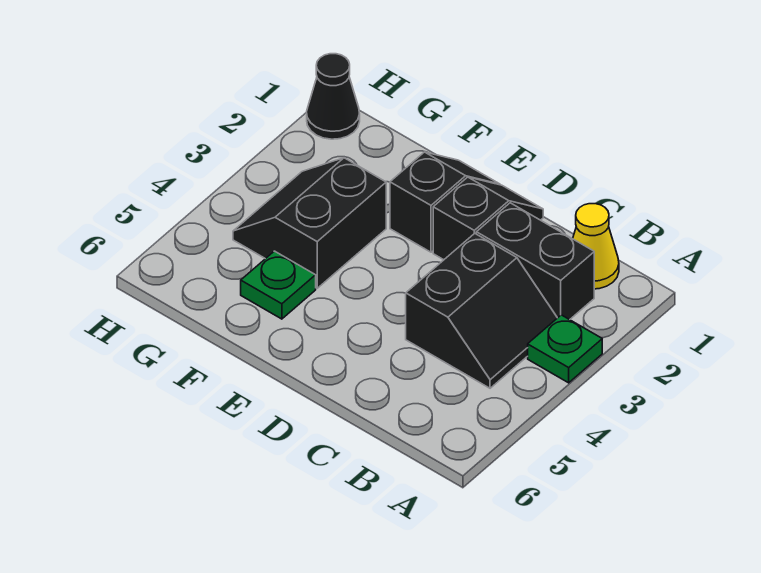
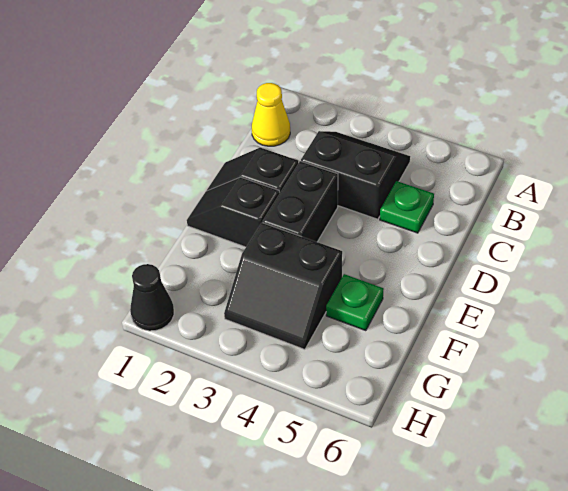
green 1x1 plate [528,315,602,383] -> green 1x1 plate moved to [380,181,434,233]
black 1x2 brick [476,203,594,320] -> black 1x2 brick moved to [263,161,338,242]

